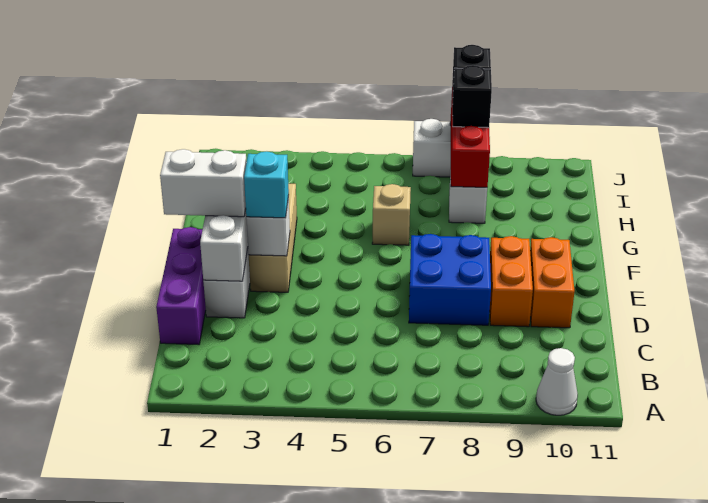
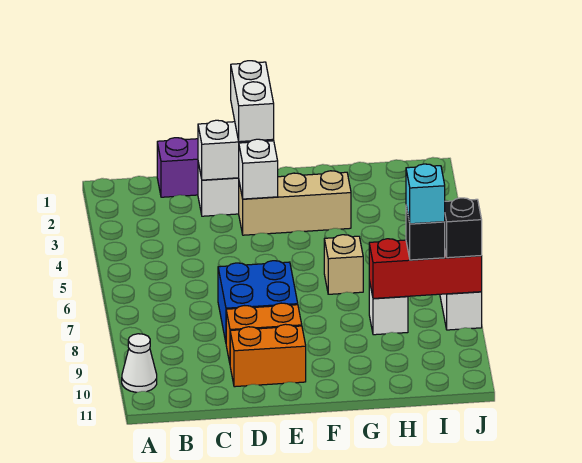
cyan 1x1 brick [244,151,289,218] -> cyan 1x1 brick moved to [406,164,445,224]

